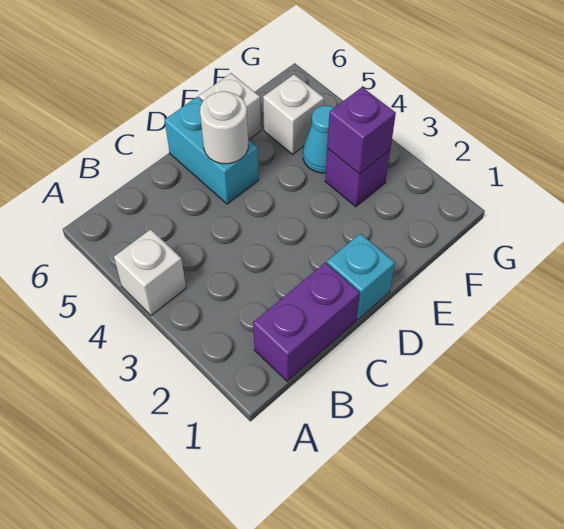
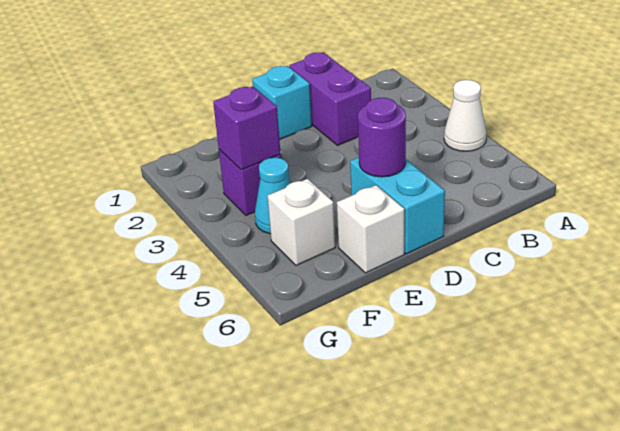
white 1x1 brick [114,229,186,315] -> white 1x1 cone [444,80,487,151]
purple 1x2 brick [253,263,360,381] -> purple 1x2 brick turned to [289,52,371,145]
white 1x1 round brick [200,91,248,164] -> purple 1x1 round brick [358,98,406,177]

